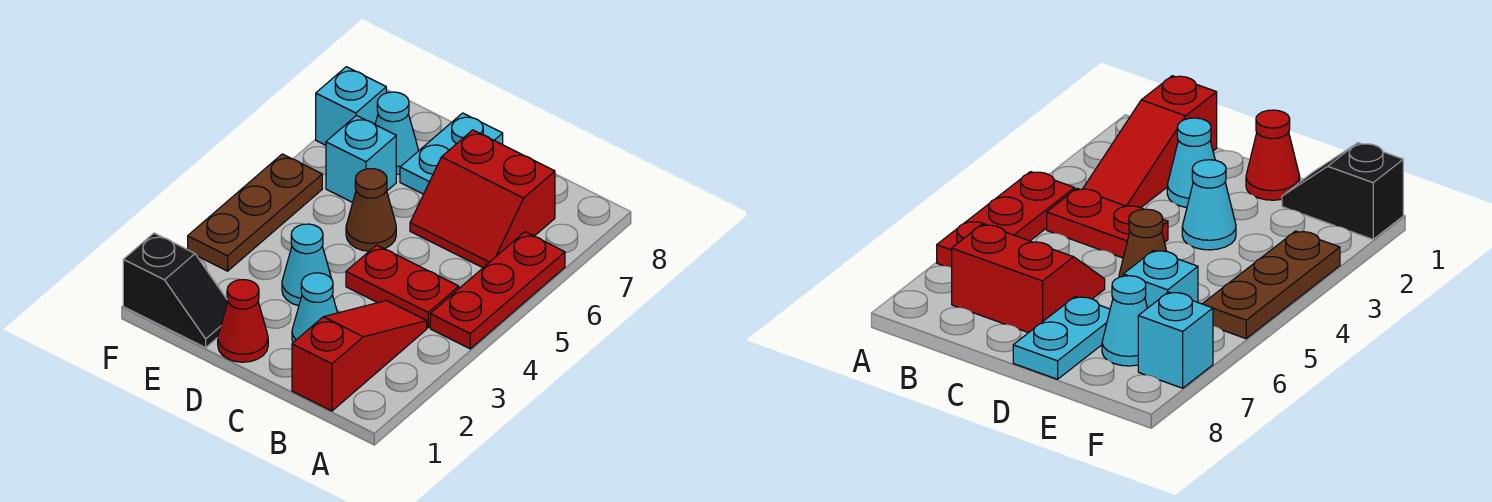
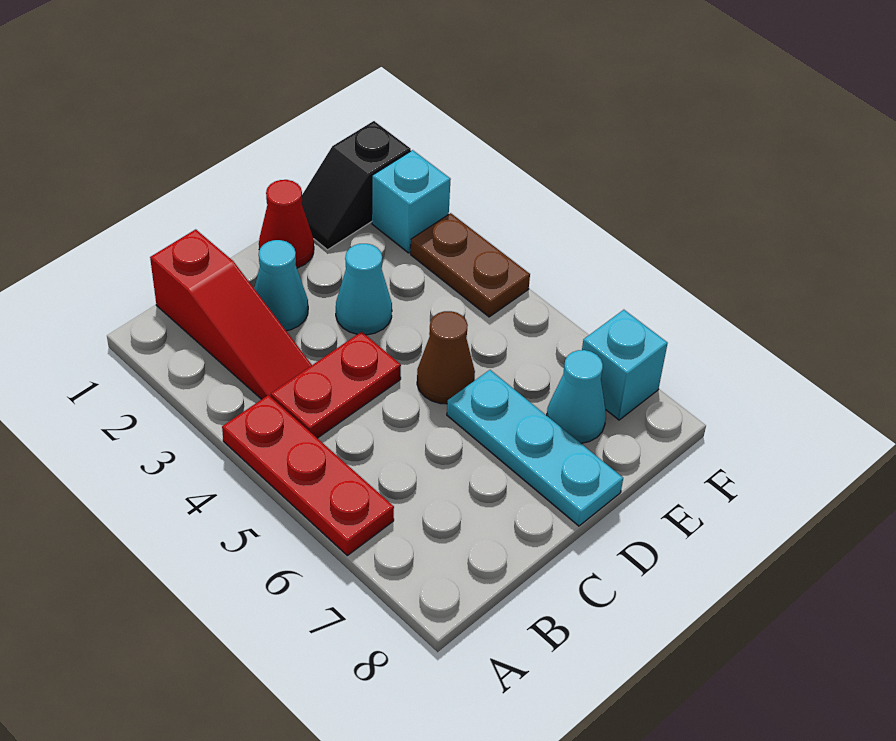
red 2x2 slope [410,130,555,268] -> none
cyan 1x2 plate [400,113,503,194] -> cyan 1x3 plate [447,370,623,526]
cyan 1x1 brick [326,116,396,203] -> cyan 1x1 brick moved to [372,150,451,253]
brown 1x3 plate [188,154,322,271] -> brown 1x2 plate [411,213,530,317]

